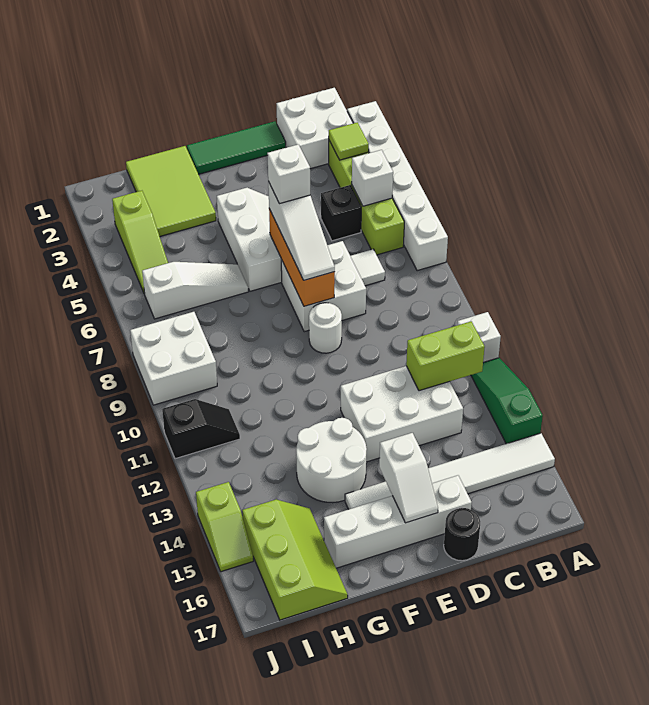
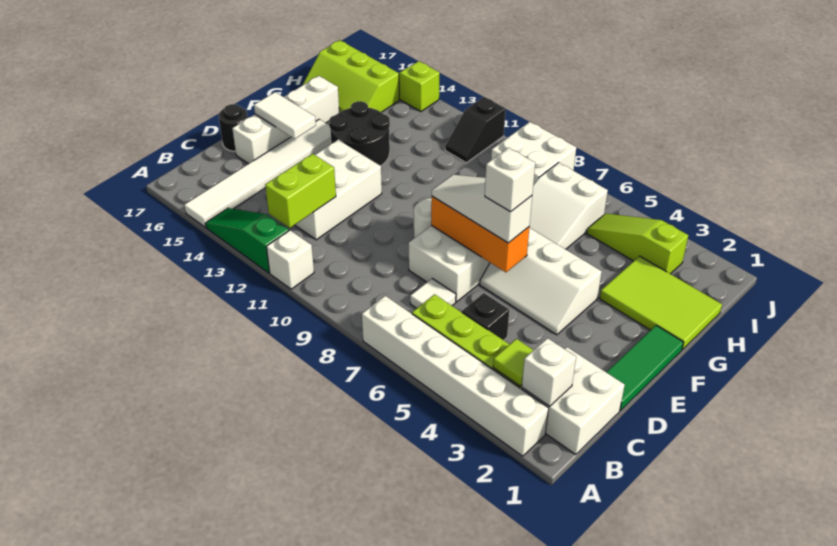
green 1x3 slope [471,358,543,444] -> green 1x3 slope turned to [205,208,289,273]
white 1x1 brick [352,150,393,206] -> white 1x1 brick moved to [522,338,576,406]
white 1x2 slope [379,433,438,523] -> white 1x2 tile [254,92,316,139]
white 2x2 round brick [296,418,367,503] -> black 2x2 round brick [329,101,390,166]
white 1x3 slope [142,262,248,319] -> white 2x3 slope [529,163,608,249]

